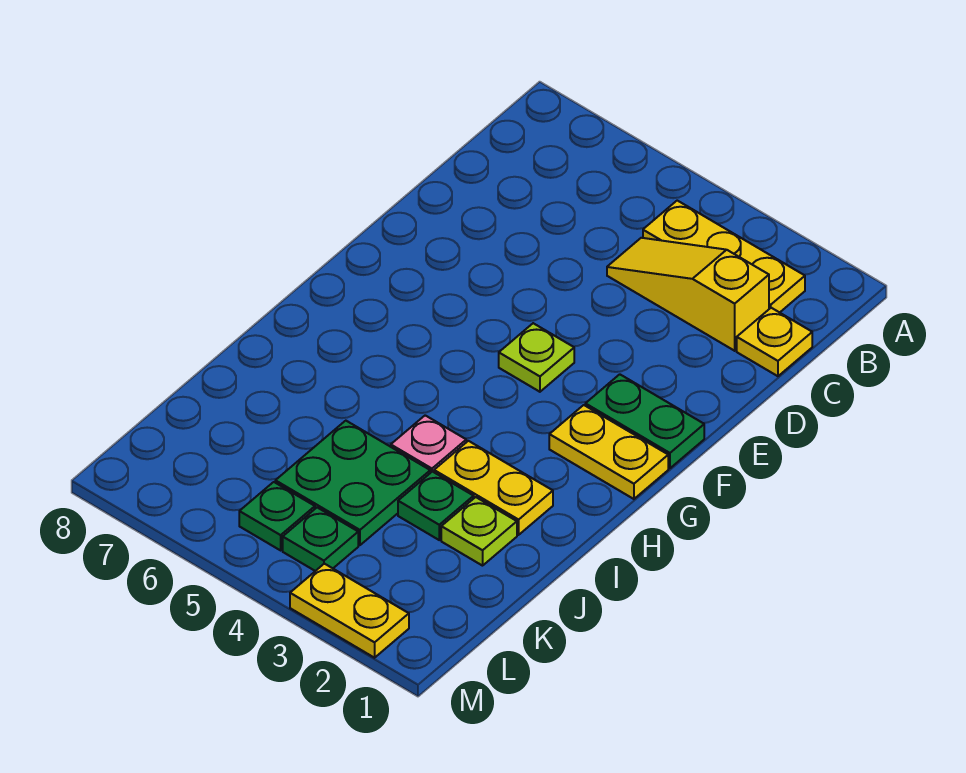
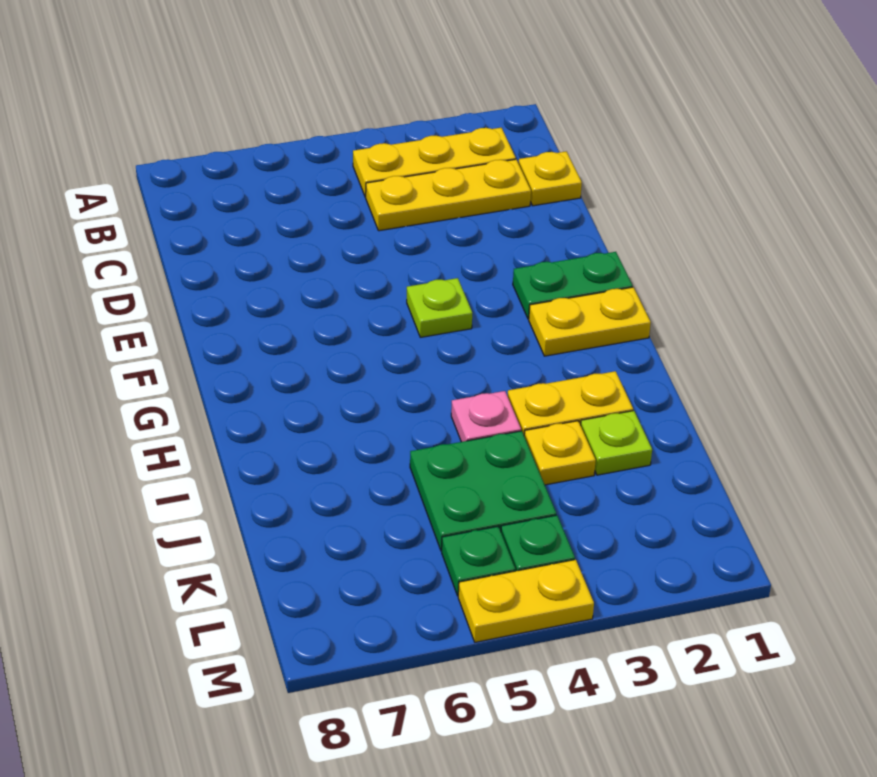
yellow 1x3 slope [607,238,769,351] -> yellow 1x3 plate [366,159,531,231]
green 1x1 plate [398,472,474,540] -> yellow 1x1 plate [524,421,596,485]
yellow 1x2 plate [290,564,409,658] -> yellow 1x2 plate moved to [458,560,594,642]

